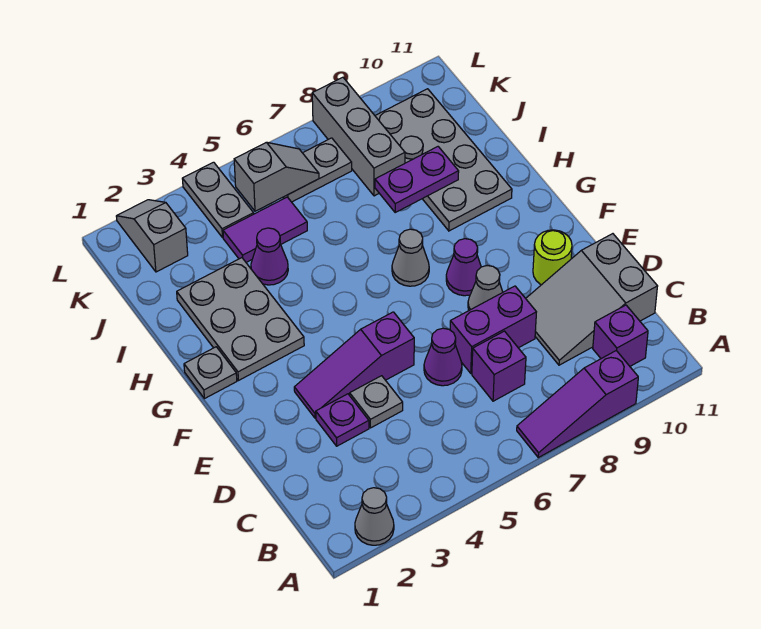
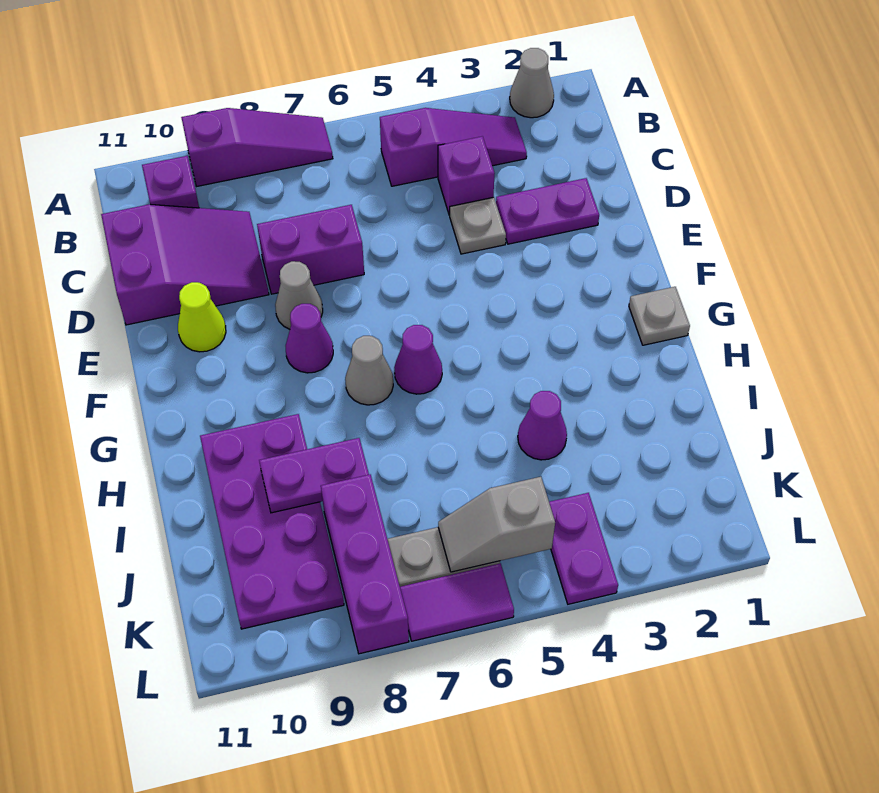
purple 1x1 brick [472,331,526,401] -> purple 1x1 brick moved to [438,136,495,215]
grey 2x3 slope [526,234,658,365] -> purple 2x3 slope [101,204,269,325]
purple 1x1 plate [316,394,369,446] -> purple 1x2 plate [496,178,599,244]
purple 1x1 cone [424,328,462,386] -> purple 1x1 cone moved to [394,325,442,394]
purple 1x3 slope [294,312,414,418] -> purple 1x3 slope moved to [380,108,527,186]
lime 1x1 round brick [533,230,572,285] -> lime 1x1 cone [178,282,226,352]
grey 2x3 plate [177,258,304,381] -> none
grey 2x4 plate [375,89,512,231] -> purple 2x4 plate [200,414,344,629]
purple 1x2 tile [223,197,307,262] -> purple 1x2 tile moved to [400,563,514,641]
grey 1x3 brick [312,77,405,196] -> purple 1x3 brick [321,475,409,654]
grey 1x2 slope [116,200,188,272] -> none
grey 1x2 plate [182,162,254,237] -> purple 1x2 plate [549,493,618,604]

